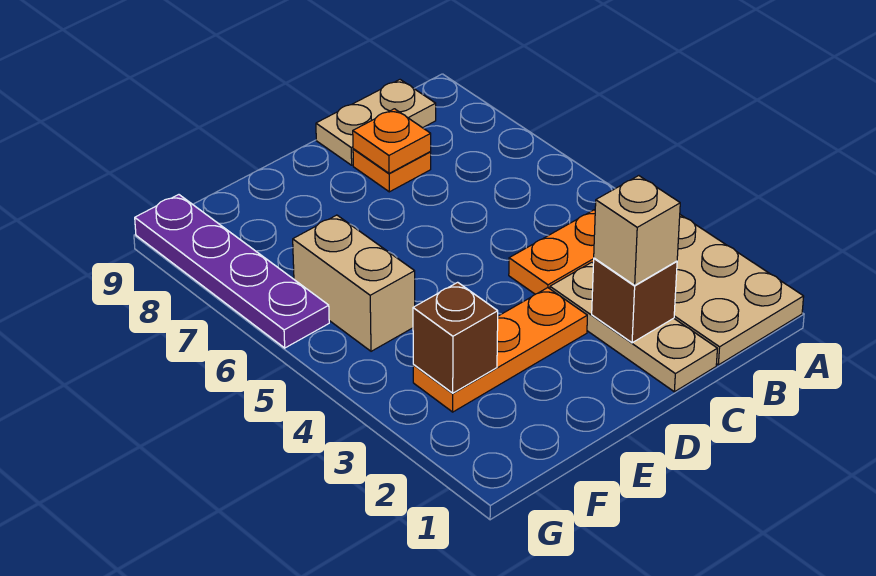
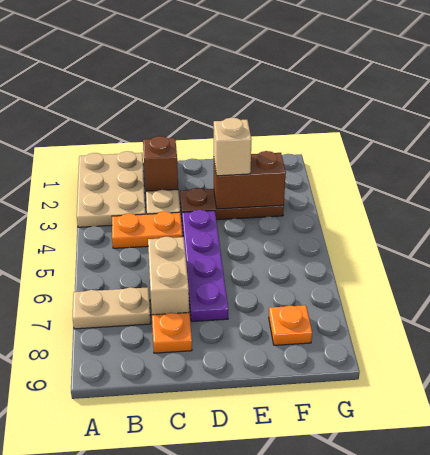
tan 1x2 plate [316,80,436,165] -> tan 1x2 plate moved to [73,287,151,329]
tan 1x1 brick [594,176,680,285] -> tan 1x1 brick moved to [214,118,252,176]
orange 1x1 plate [353,109,431,173] -> orange 1x1 plate moved to [269,305,312,345]
orange 1x3 plate [413,288,587,412] -> brown 1x3 plate [180,188,284,220]
brown 1x1 brick [413,282,498,393] -> brown 1x2 brick [214,151,286,209]
tan 1x2 brick [293,215,415,351] -> tan 1x2 brick moved to [148,237,189,315]
purple 1x4 plate [135,195,329,348] -> purple 1x4 plate moved to [182,210,228,322]

